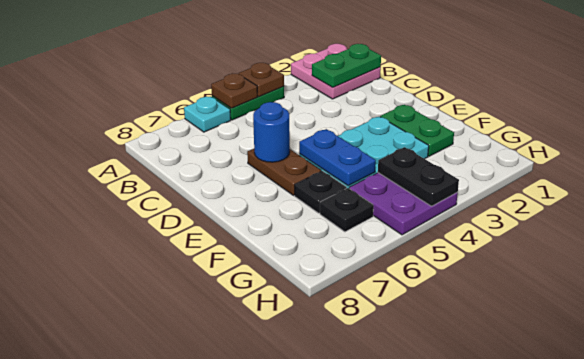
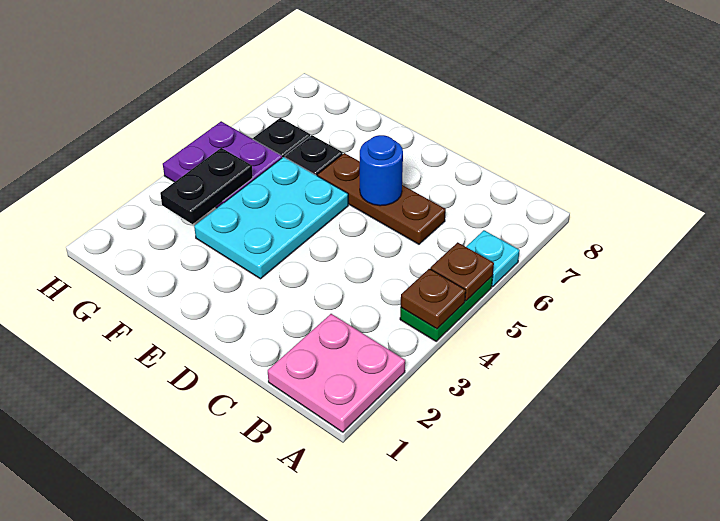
green 1x2 plate [312,44,381,87] -> none
brown 1x2 plate [247,149,321,195] -> brown 1x3 plate [318,153,446,244]
green 1x2 plate [380,105,454,156] -> none
blue 1x2 plate [299,129,376,186] -> none
black 1x2 plate [378,147,459,206] -> black 1x2 plate turned to [160,148,253,224]

